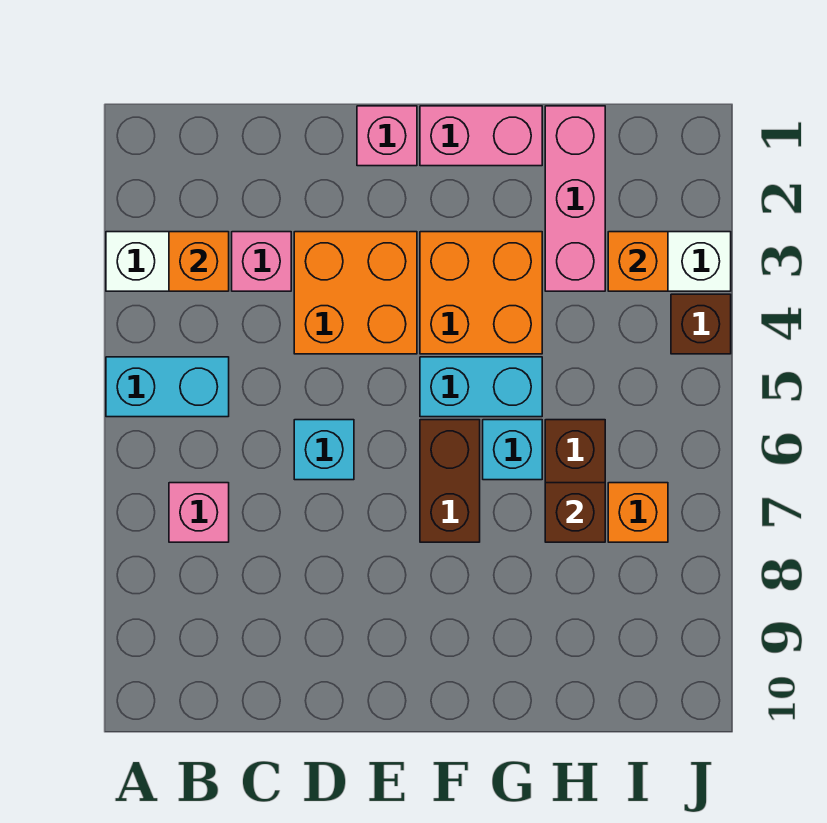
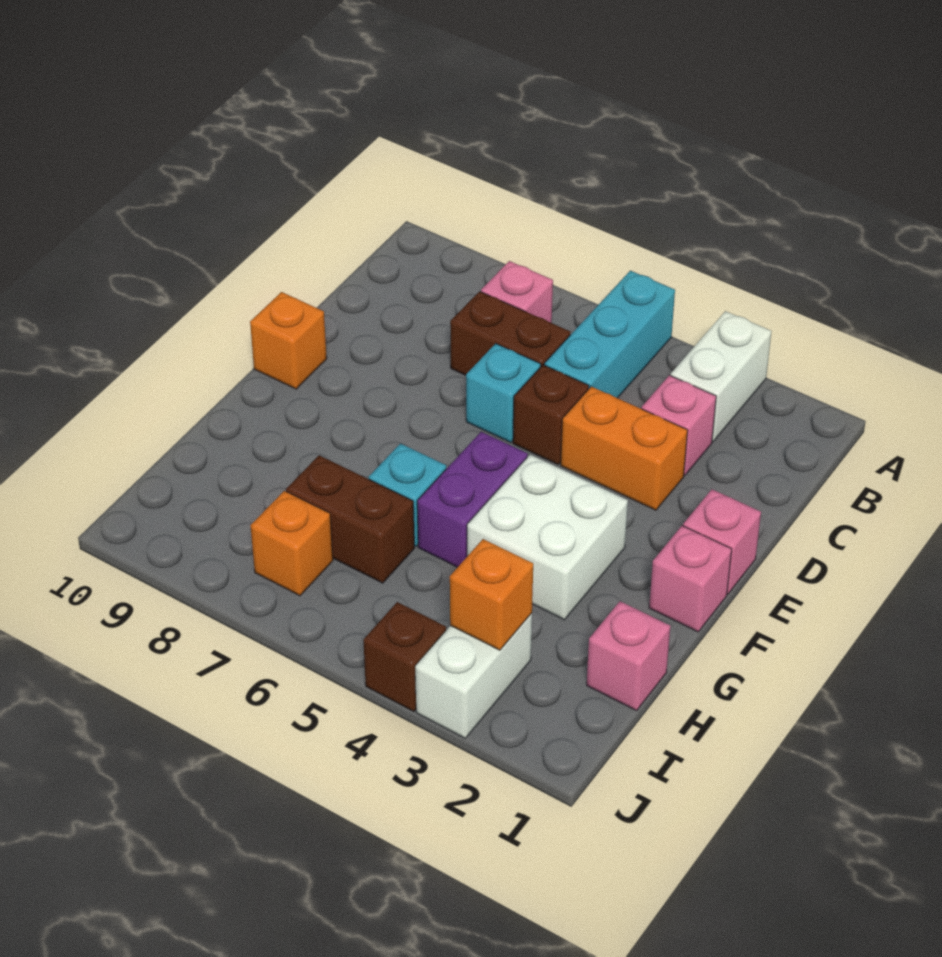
cyan 1x2 brick [106,357,229,417] -> cyan 1x3 brick [544,271,675,398]
orange 1x1 brick [169,232,229,291] -> orange 1x1 brick moved to [250,292,327,389]
orange 2x2 brick [294,232,417,354] -> orange 1x2 brick [561,387,688,510]
pink 1x2 brick [420,106,542,166] -> pink 1x1 brick [649,526,732,632]
orange 2x2 brick [420,232,542,354] -> white 2x2 brick [467,455,628,620]
cyan 1x2 brick [420,357,542,417] -> purple 1x2 brick [417,432,528,567]
brown 1x2 brick [420,420,480,542] -> brown 1x2 brick moved to [450,291,571,375]
pink 1x3 brick [545,106,605,291] -> pink 1x1 brick [587,601,670,711]
brown 1x1 brick [545,483,605,542] -> brown 1x1 brick moved to [513,365,589,465]

